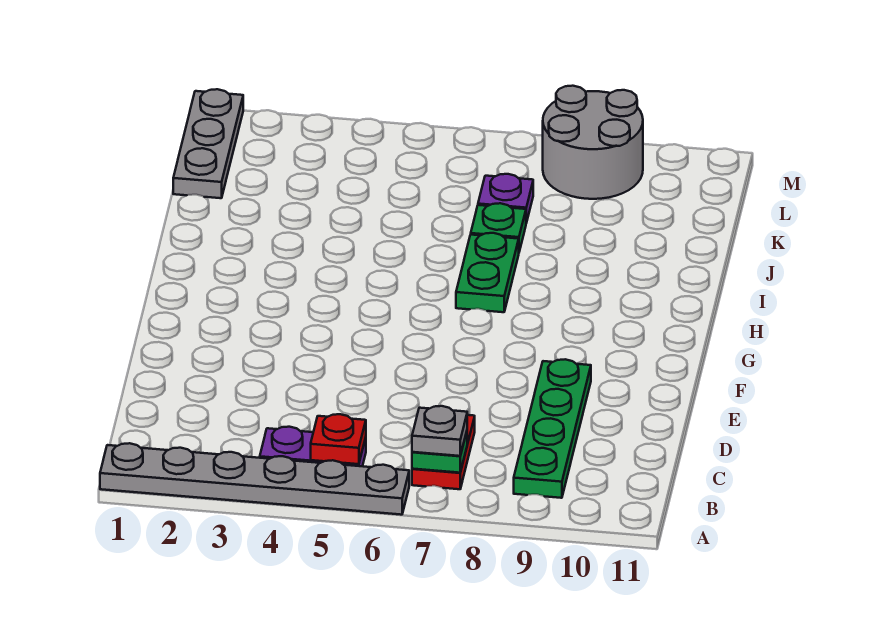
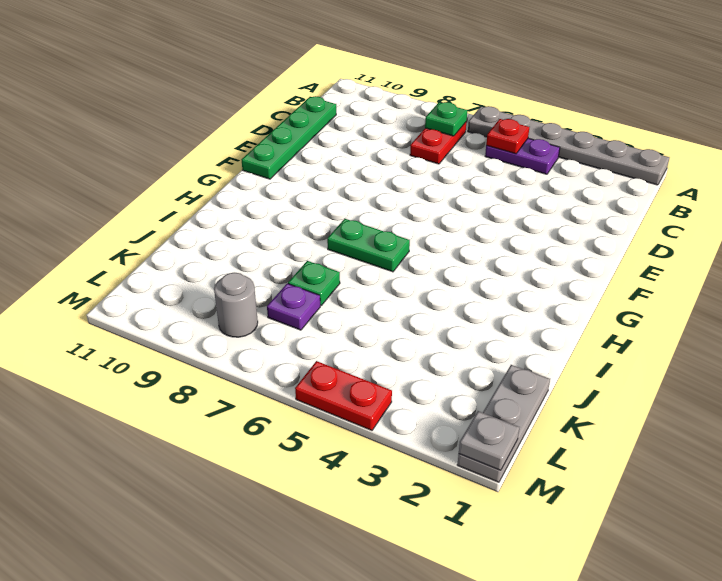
grey 1x1 plate [412,406,467,456] -> grey 1x1 plate moved to [459,411,519,470]
green 1x4 plate [514,359,591,498] -> green 1x4 plate moved to [242,96,336,179]
green 1x2 plate [456,233,519,312] -> green 1x2 plate turned to [327,219,410,272]
grey 2x2 round brick [543,86,643,199] -> grey 1x1 round brick [214,273,258,337]
none -> red 1x2 plate [295,361,392,430]

